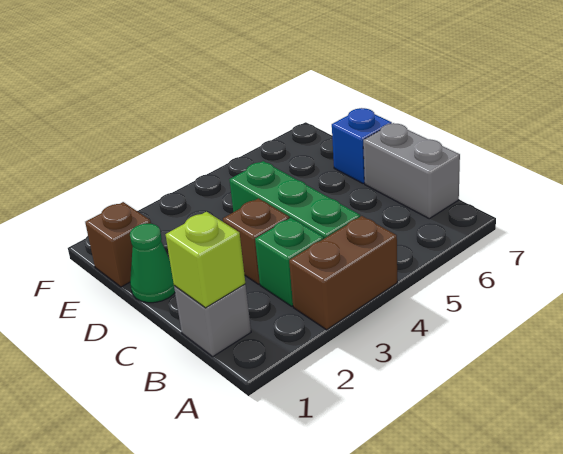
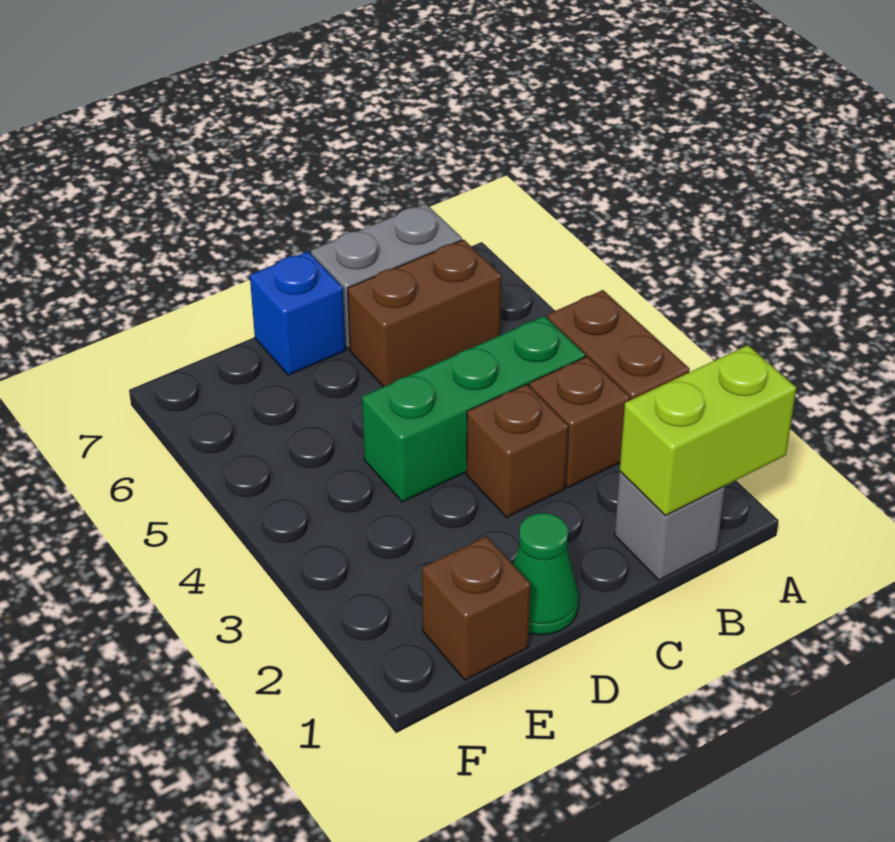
lime 1x1 brick [166,212,245,308] -> lime 1x2 brick [620,345,796,516]
green 1x1 brick [255,218,324,306] -> brown 1x1 brick [529,356,630,488]
none -> brown 1x2 brick [348,240,501,387]

